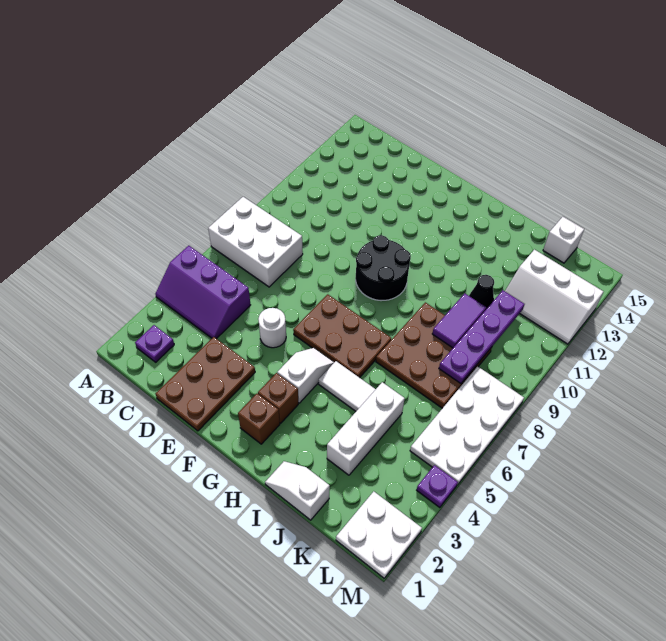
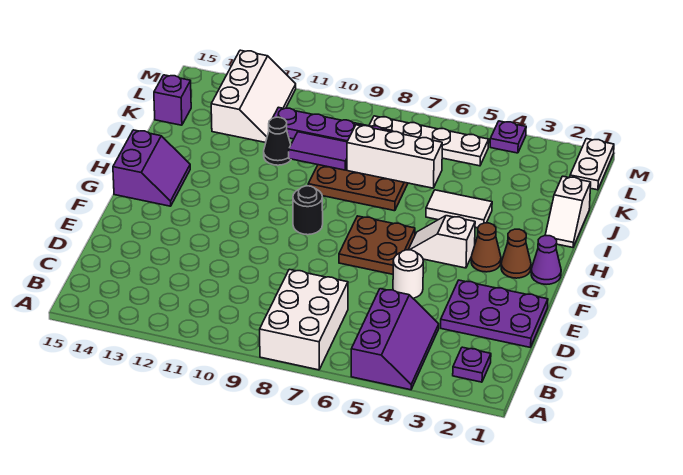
brown 2x3 plate [155,337,255,431] -> purple 2x3 plate [441,280,548,347]
brown 2x3 plate [293,294,391,378] -> brown 2x2 plate [339,216,415,274]
black 2x2 round brick [356,235,411,301] -> black 1x1 round brick [293,186,323,235]
none -> purple 1x1 cone [531,236,561,284]
brown 1x1 brick [238,394,280,444] -> brown 1x1 cone [501,229,531,278]
brown 1x1 brick [258,373,298,423] -> brown 1x1 cone [471,223,501,272]
none -> purple 2x2 slope [113,130,190,206]
white 1x2 tile [319,361,376,411] -> white 1x2 tile turned to [426,190,492,228]
white 1x3 brick [327,382,405,475] -> white 1x3 brick moved to [347,125,442,188]
white 1x1 brick [543,217,584,263] -> purple 1x1 brick [154,75,191,125]
white 2x2 plate [336,491,422,578] -> white 1x2 plate [570,139,614,190]
white 2x4 plate [410,366,524,485] -> white 1x4 plate [369,116,489,166]

